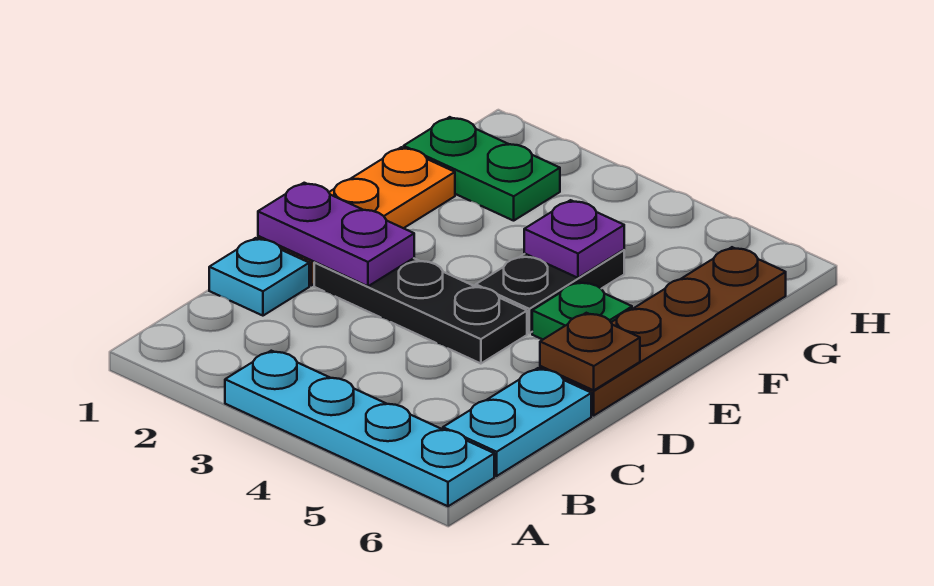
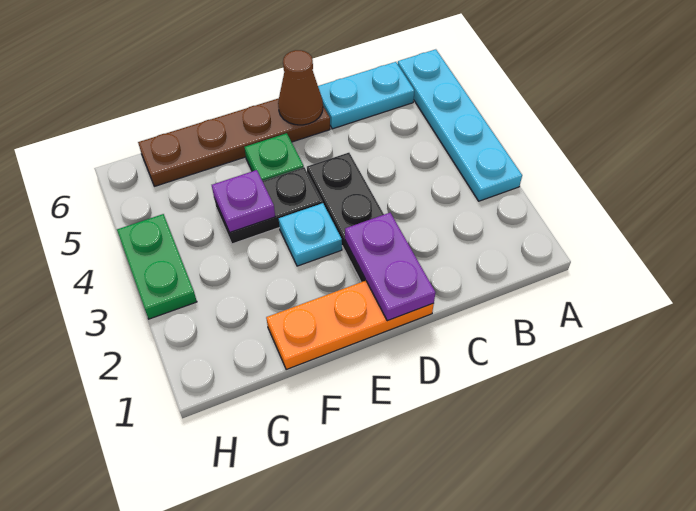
cyan 1x1 plate [209,238,309,316] -> cyan 1x1 plate moved to [279,203,342,266]
brown 1x1 plate [540,313,640,390] -> brown 1x1 cone [278,50,323,125]
green 1x2 plate [404,117,560,221] -> green 1x2 plate moved to [117,214,197,319]

